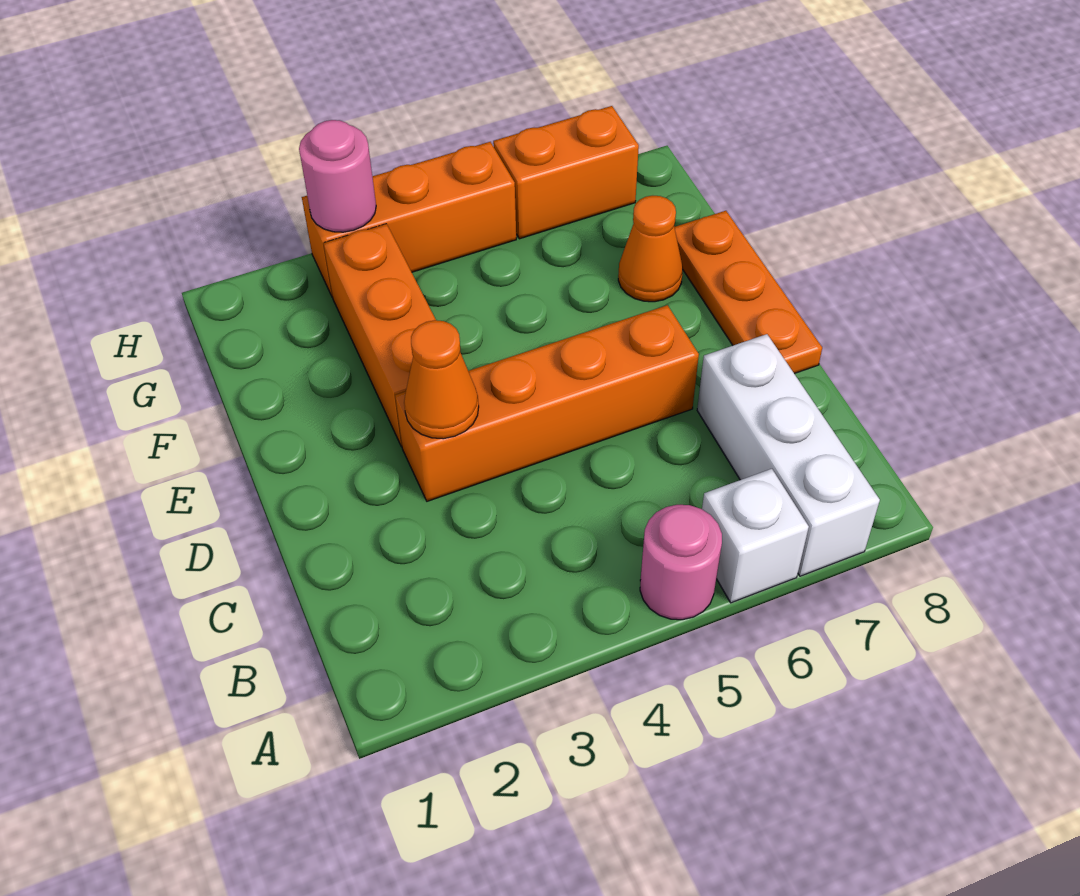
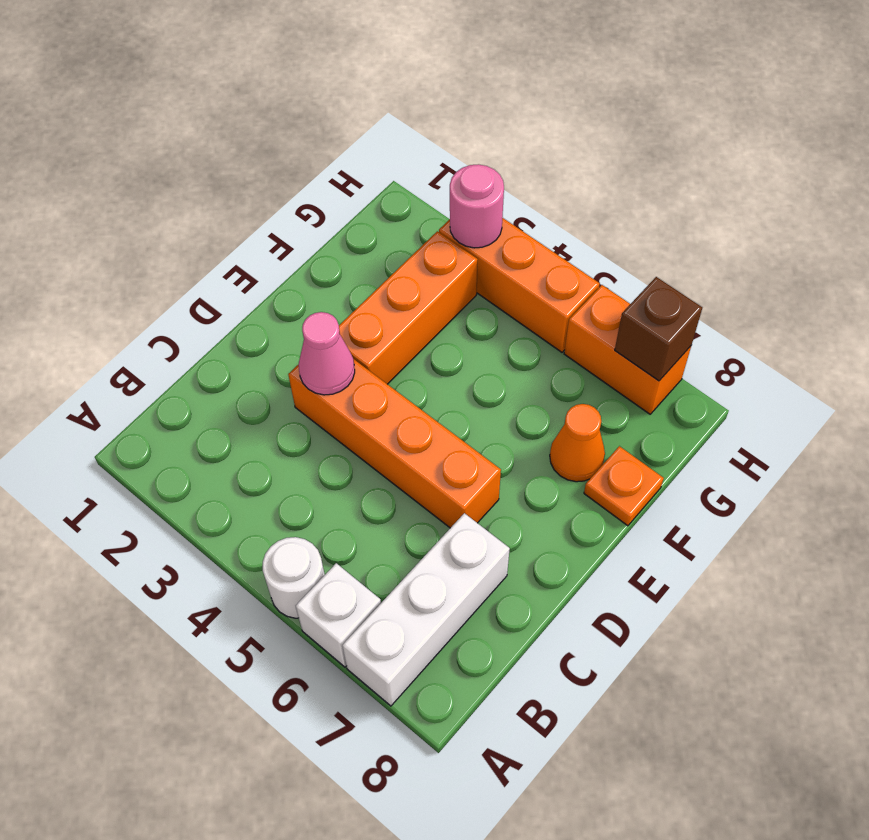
pink 1x1 round brick [640,505,722,620] -> white 1x1 round brick [263,537,325,618]
orange 1x1 cone [404,320,479,439] -> pink 1x1 cone [299,312,355,395]
orange 1x3 plate [674,211,822,374] -> orange 1x1 plate [584,446,664,526]
none -> brown 1x1 brick [615,277,702,381]

